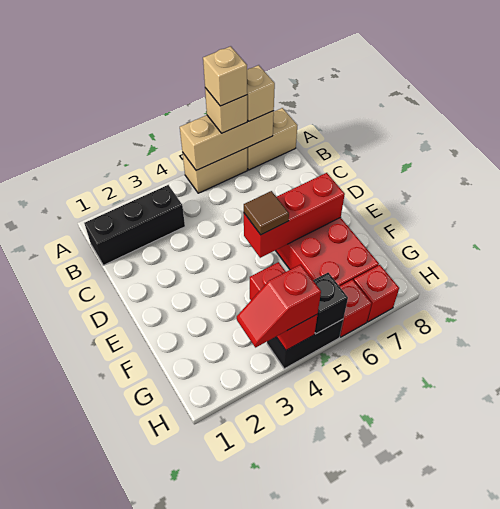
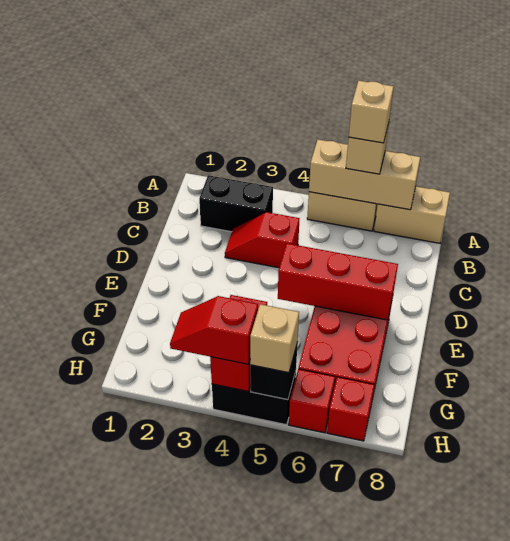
tan 1x1 brick [247,65,275,121] -> tan 1x1 brick moved to [250,304,299,373]
black 1x3 brick [84,185,185,265] -> black 1x2 brick [199,175,273,232]
none -> red 1x2 slope [225,212,300,268]
brown 1x1 tile [244,191,289,235] -> none

